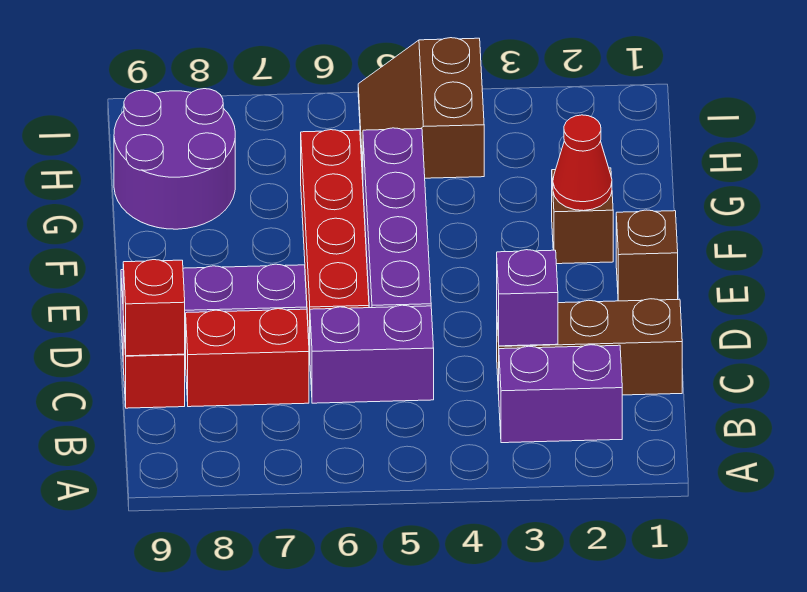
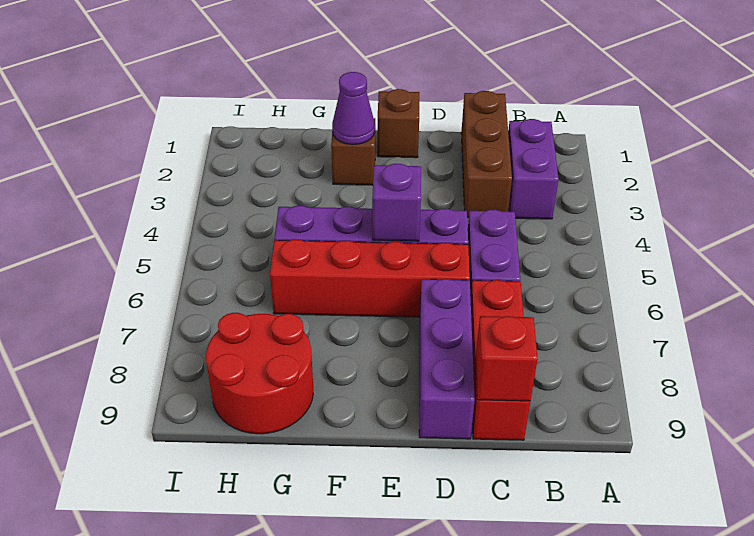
purple 1x1 brick [497,250,558,346] -> purple 1x1 brick moved to [372,164,421,241]
red 1x1 cone [553,115,612,211] -> purple 1x1 cone [332,72,375,144]
purple 2x2 round brick [114,89,235,229] -> red 2x2 round brick [206,313,313,434]
brown 2x2 slope [358,38,484,178] -> none

